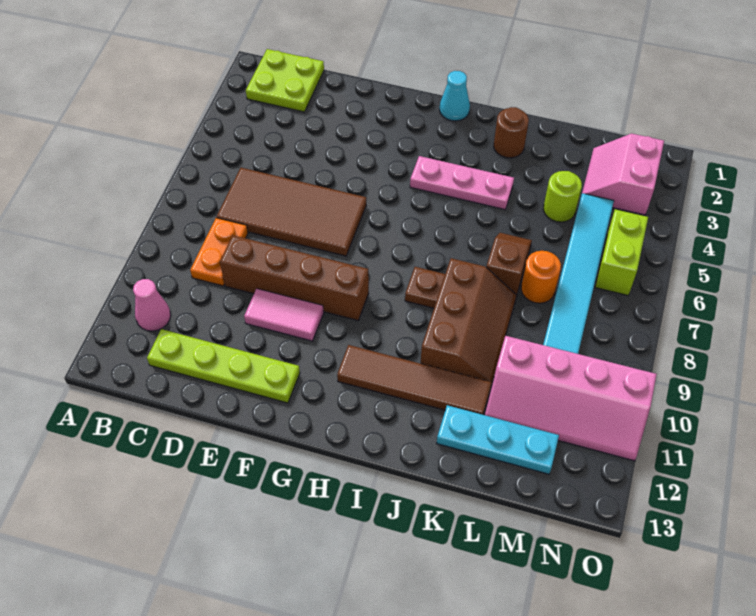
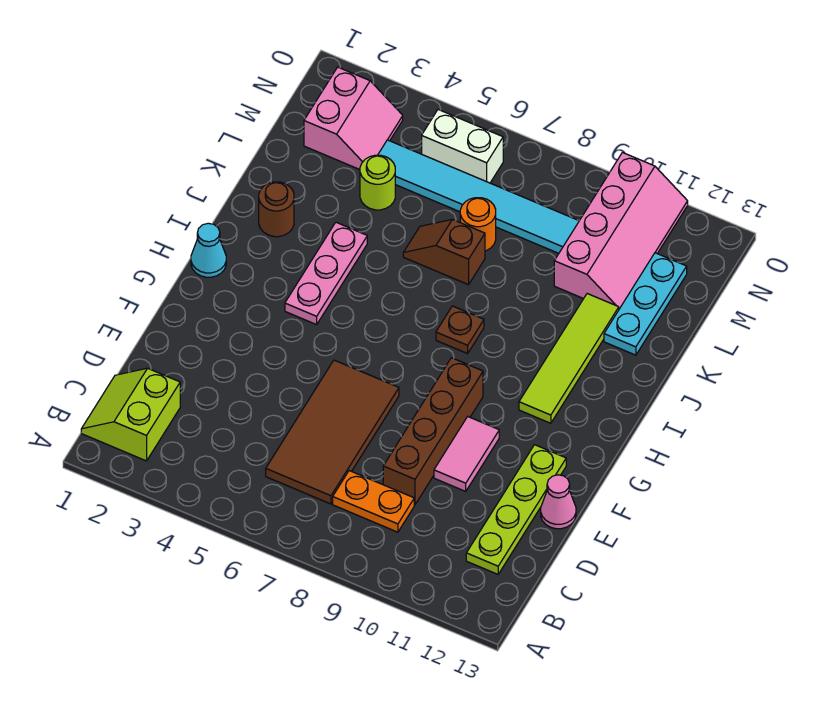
lime 2x2 plate [246,49,324,112] -> lime 2x2 slope [81,368,180,461]
pink 1x1 cone [133,279,171,331] -> pink 1x1 cone moved to [541,475,576,529]
brown 1x4 tile [337,345,492,415] -> lime 1x4 tile [519,294,619,423]
brown 2x3 slope [420,258,517,386] -> none
pink 2x2 slope [582,134,664,215] -> pink 2x2 slope turned to [304,67,403,170]
lime 1x2 brick [595,209,648,295] -> white 1x2 brick [422,110,503,183]

